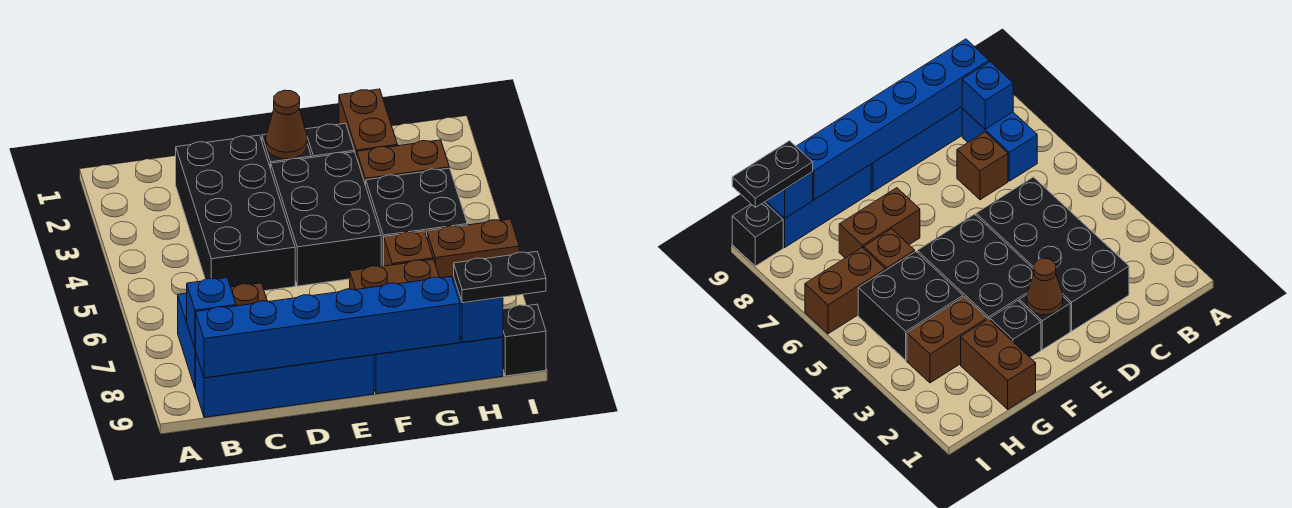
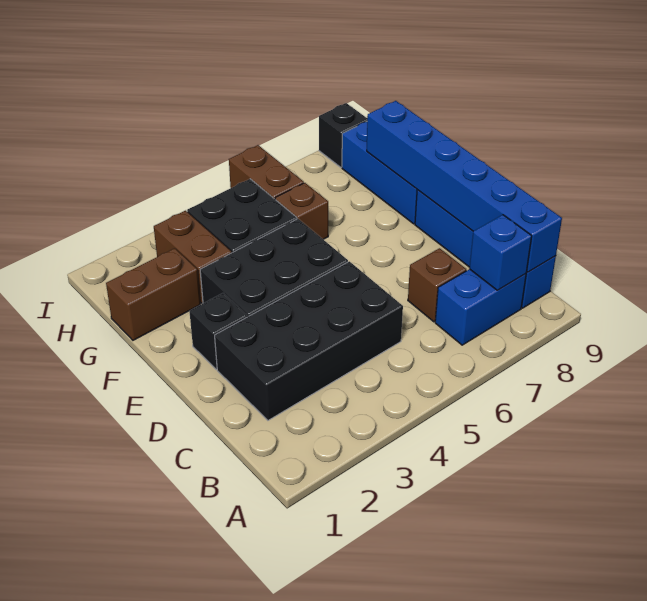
brown 1x1 cone [266,90,307,159] -> none
black 1x1 brick [305,123,354,158] -> none
brown 1x2 brick [350,259,439,290] -> none
blue 1x1 brick [454,279,503,342] -> none
black 1x2 plate [454,252,546,303] -> none

